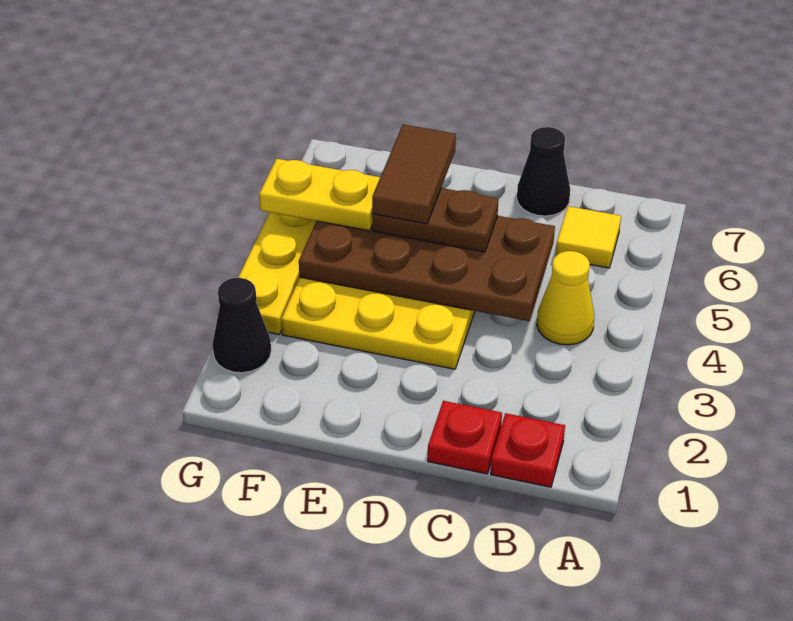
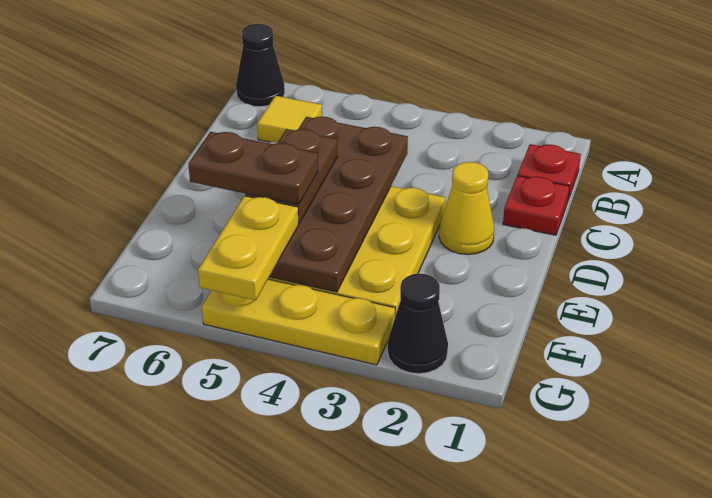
yellow 1x1 cone [537,251,594,345] -> yellow 1x1 cone moved to [439,162,494,255]
black 1x1 cone [517,127,570,216] -> black 1x1 cone moved to [236,24,285,107]
brown 1x2 tile [372,125,456,224] -> brown 1x2 plate [188,132,318,205]

